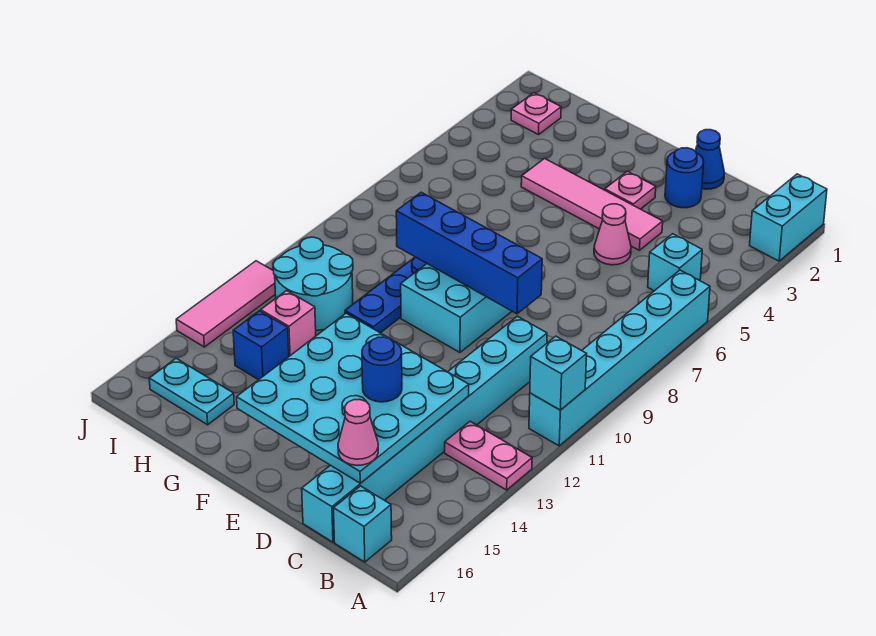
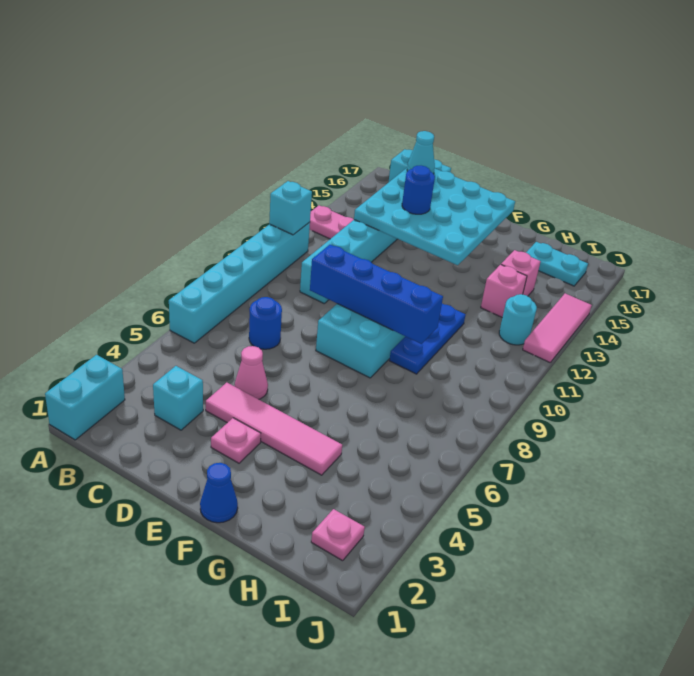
cyan 1x1 brick [648,234,702,291] -> cyan 1x1 brick moved to [153,366,203,430]
pink 1x1 cone [338,399,378,465] -> cyan 1x1 cone [407,131,435,174]
blue 1x1 cone [695,130,725,189] -> blue 1x1 cone moved to [200,463,238,523]
blue 1x1 round brick [665,148,704,208] -> blue 1x1 round brick moved to [249,297,282,349]
cyan 2x2 round brick [273,237,353,331] -> cyan 1x1 round brick [499,294,537,345]
blue 1x1 brick [233,311,289,380] -> pink 1x1 brick [501,250,541,296]

